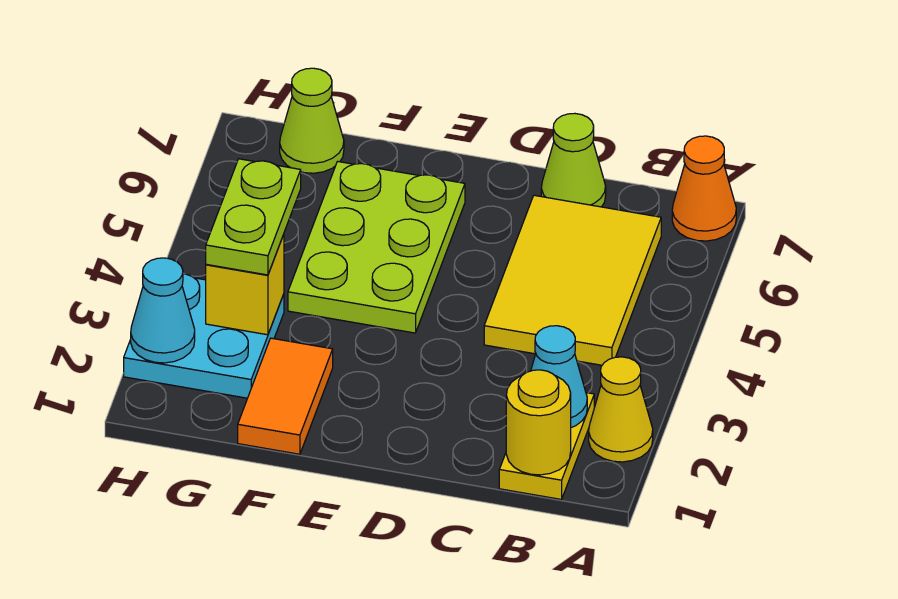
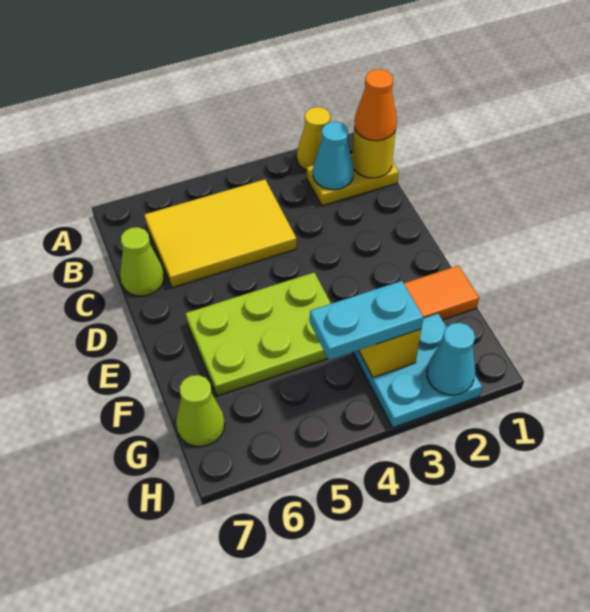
orange 1x1 cone [672,136,736,241] -> orange 1x1 cone moved to [354,69,397,141]
lime 1x2 plate [206,159,301,275] -> cyan 1x2 plate [310,281,423,360]

